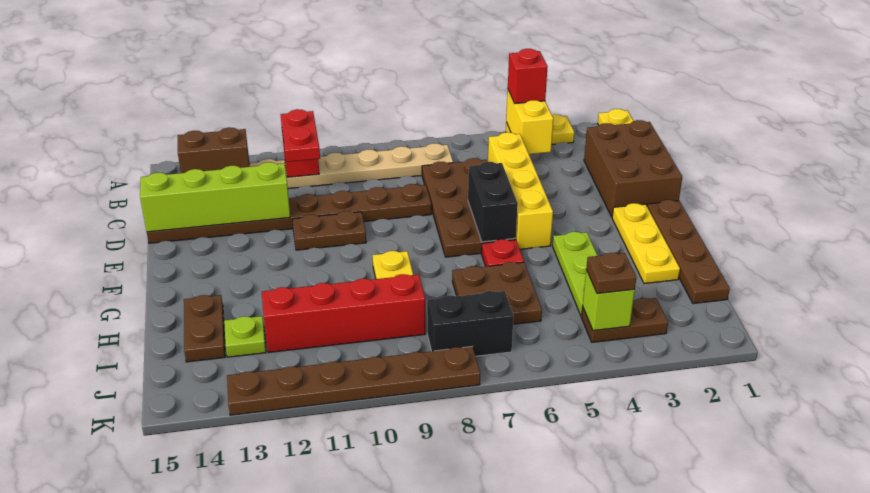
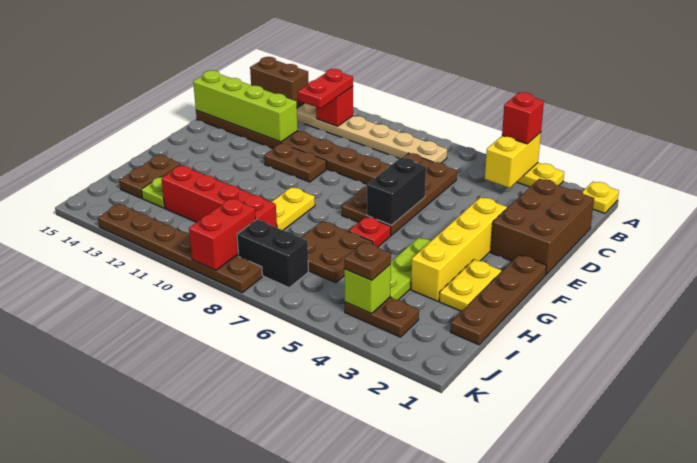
yellow 1x4 brick [488,132,553,249] -> yellow 1x4 brick moved to [411,197,507,301]
yellow 1x3 plate [612,203,680,284] -> yellow 1x2 plate [439,259,501,311]
none -> red 1x2 brick [189,198,256,271]

